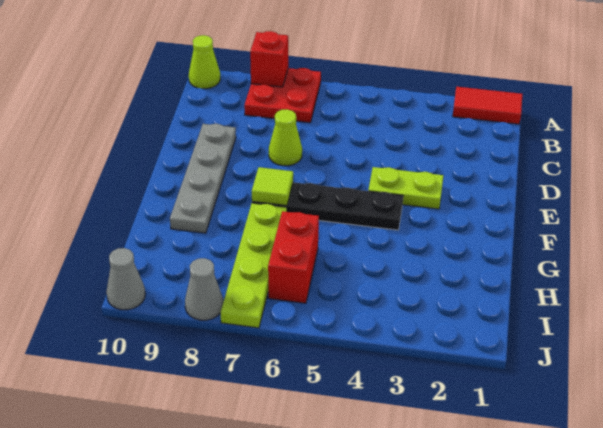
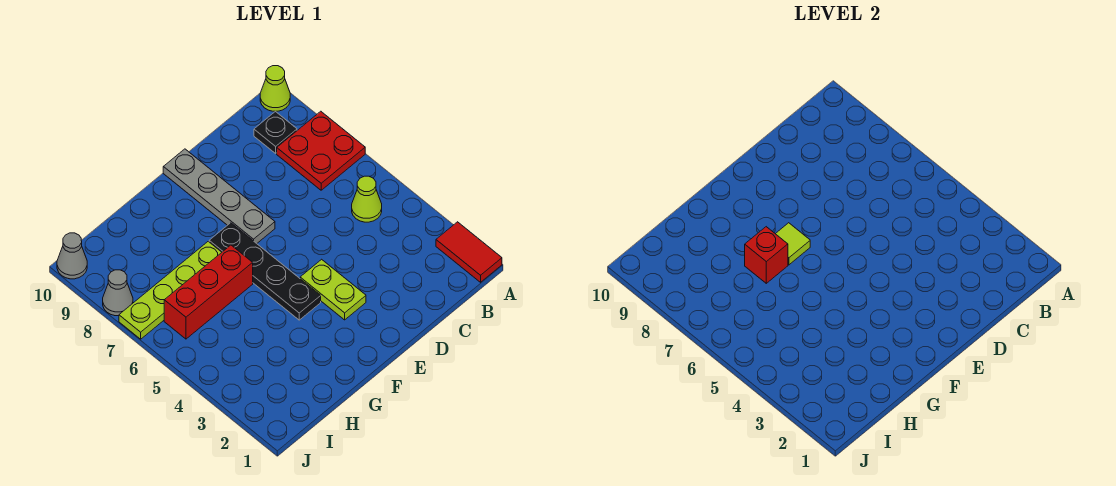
red 1x1 brick [250,31,288,87] -> red 1x1 brick moved to [745,227,788,283]
none -> black 1x1 plate [254,111,297,153]
lime 1x1 cone [269,109,302,166] -> lime 1x1 cone moved to [352,176,382,222]
grey 1x4 plate [170,124,236,233] -> grey 1x4 plate turned to [163,149,275,243]
red 1x2 brick [268,211,319,303] -> red 1x3 brick [164,245,253,339]

